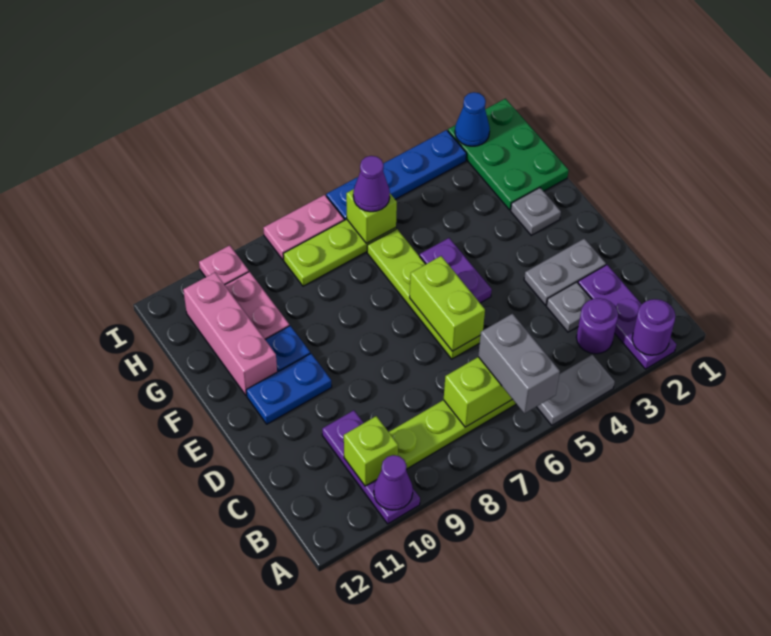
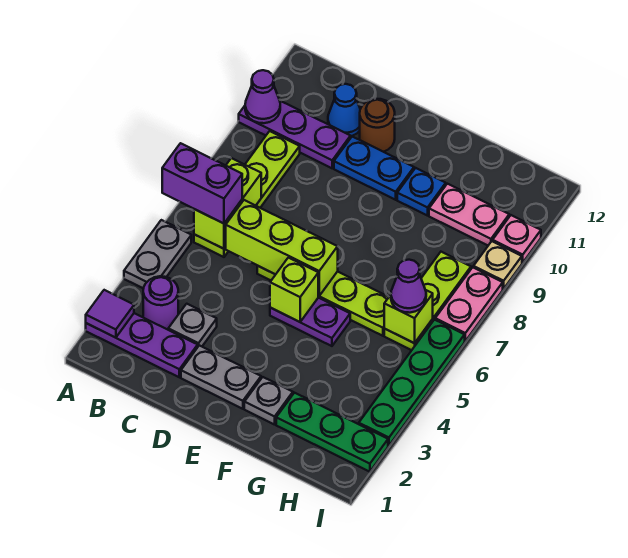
purple 1x1 round brick [632,299,675,355] -> purple 1x1 tile [86,290,134,338]
grey 1x2 brick [478,314,560,414] -> purple 1x2 brick [162,143,242,224]
lime 1x1 brick [344,416,398,486] -> lime 1x1 brick moved to [270,258,318,322]
grey 1x2 plate [524,238,606,305] -> grey 1x2 plate turned to [181,345,261,409]
lime 1x2 brick [410,256,485,351] -> lime 1x3 brick [226,200,338,296]
none -> brown 1x1 round brick [360,99,395,152]
blue 1x2 plate [246,353,332,424] -> blue 1x2 plate turned to [334,137,414,200]
pink 1x3 brick [183,273,277,396] -> none
green 2x3 plate [448,99,569,210] -> green 1x3 plate [276,393,388,472]
blue 1x1 cone [455,92,490,146] -> blue 1x1 cone moved to [328,84,360,136]
blue 1x4 plate [326,130,466,220] -> green 1x4 plate [359,320,465,446]
none -> tan 1x1 plate [473,241,522,289]

